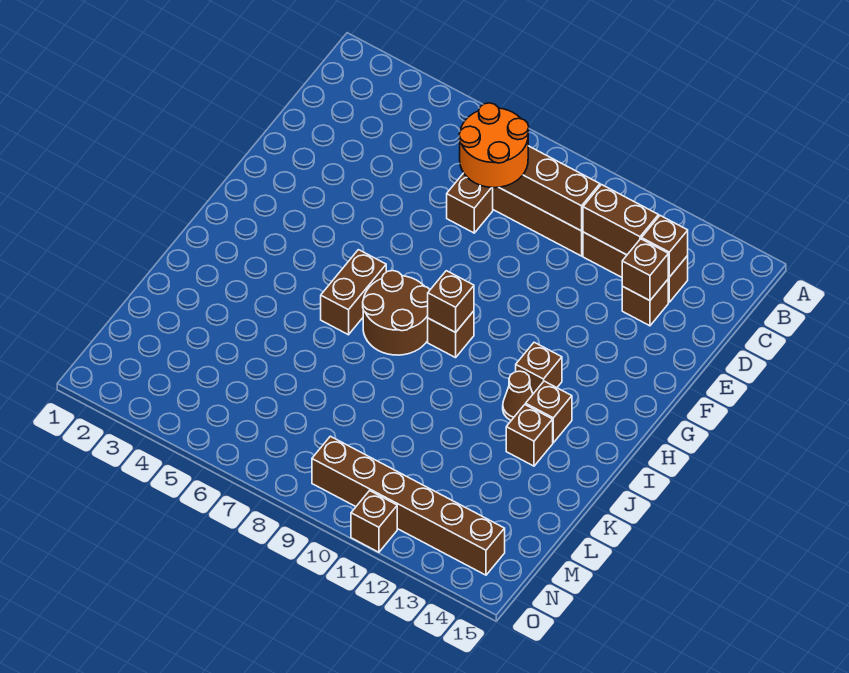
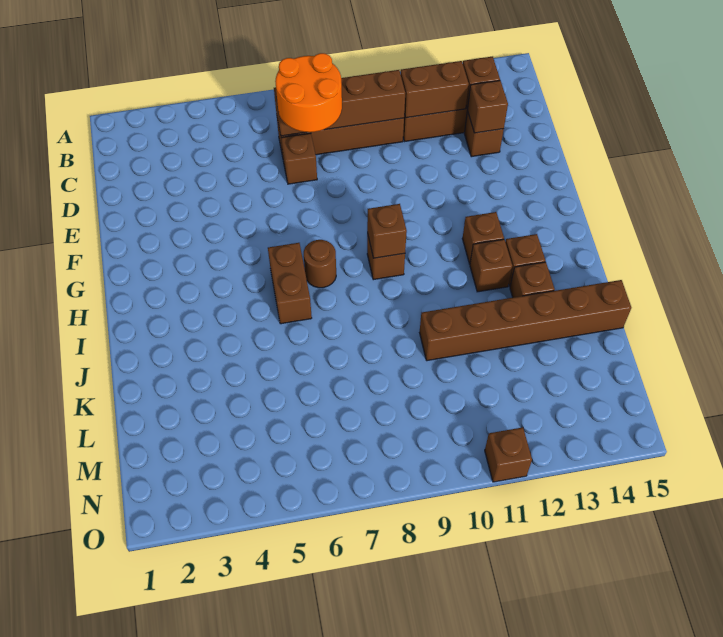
brown 2x2 round brick [363,271,430,355] -> brown 1x1 round brick [304,240,336,288]
brown 1x1 cone [503,371,533,420] -> brown 1x1 brick [470,239,512,292]
brown 1x6 brick [312,436,505,575] -> brown 1x6 brick moved to [420,280,631,361]

